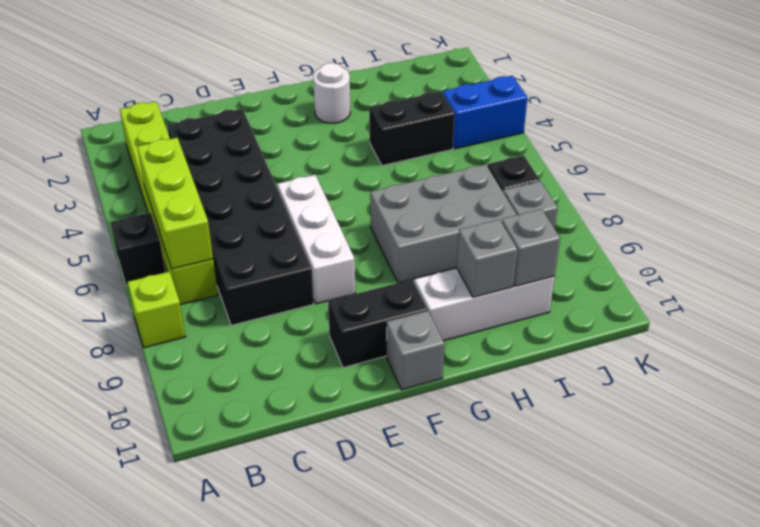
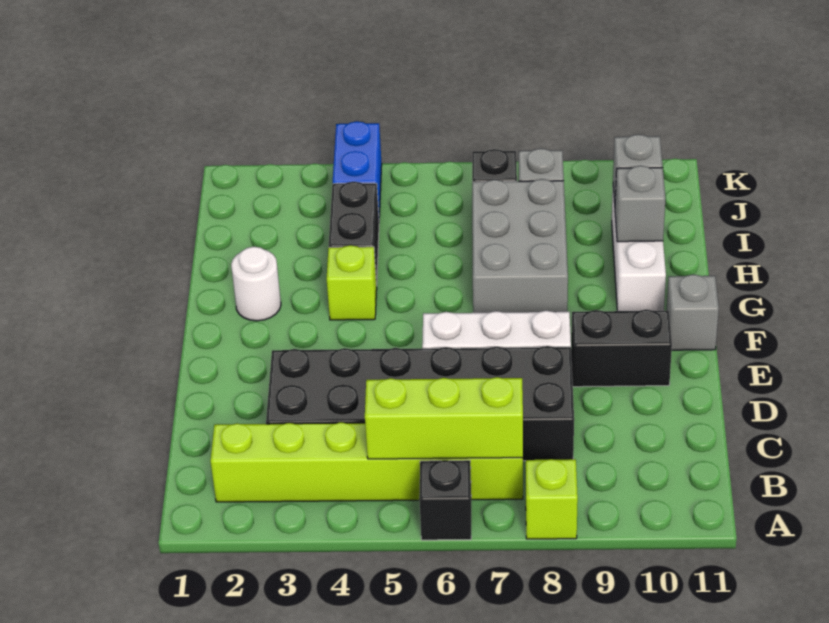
black 1x2 brick [328,279,428,368] -> black 1x2 brick turned to [571,309,672,387]
none -> lime 1x1 brick [327,245,377,320]

